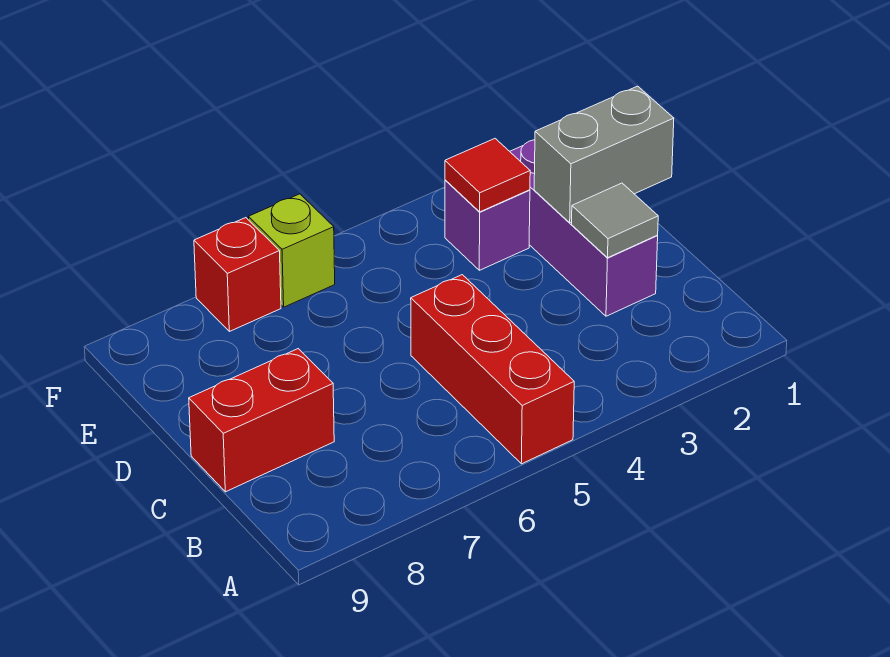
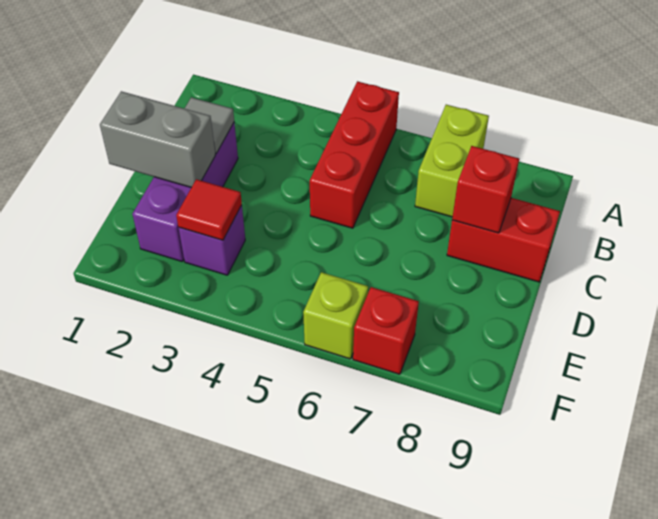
none -> lime 1x2 brick [415,105,489,217]
none -> red 1x1 brick [452,146,519,233]

